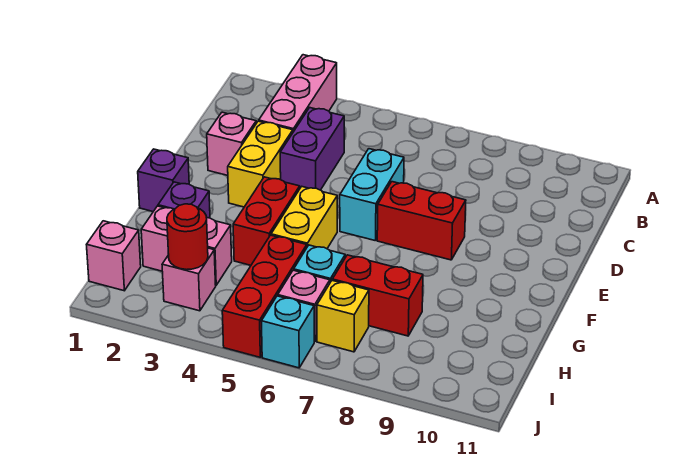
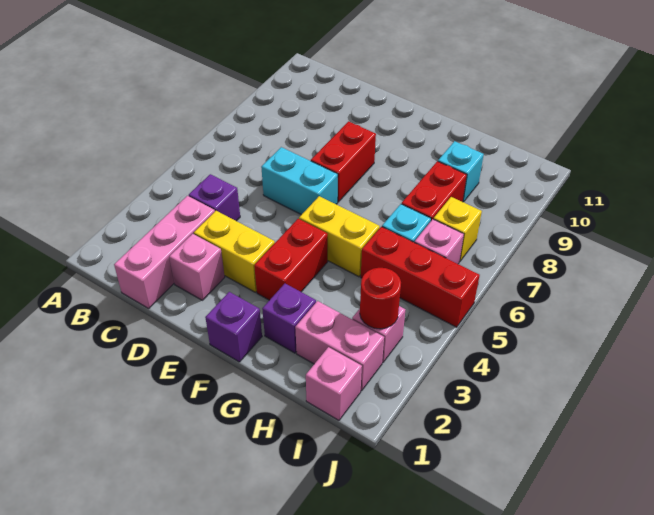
pink 1x3 brick [259,55,337,132] -> pink 1x3 brick turned to [114,196,215,308]
purple 1x2 brick [280,108,344,190] -> purple 1x1 brick [189,174,240,221]
red 1x2 brick [233,177,300,265] -> red 1x2 brick turned to [254,219,328,300]
pink 1x2 brick [141,206,232,285] -> pink 1x2 brick turned to [295,301,384,391]
cyan 1x1 brick [262,296,314,368] -> cyan 1x1 brick moved to [438,141,484,202]

